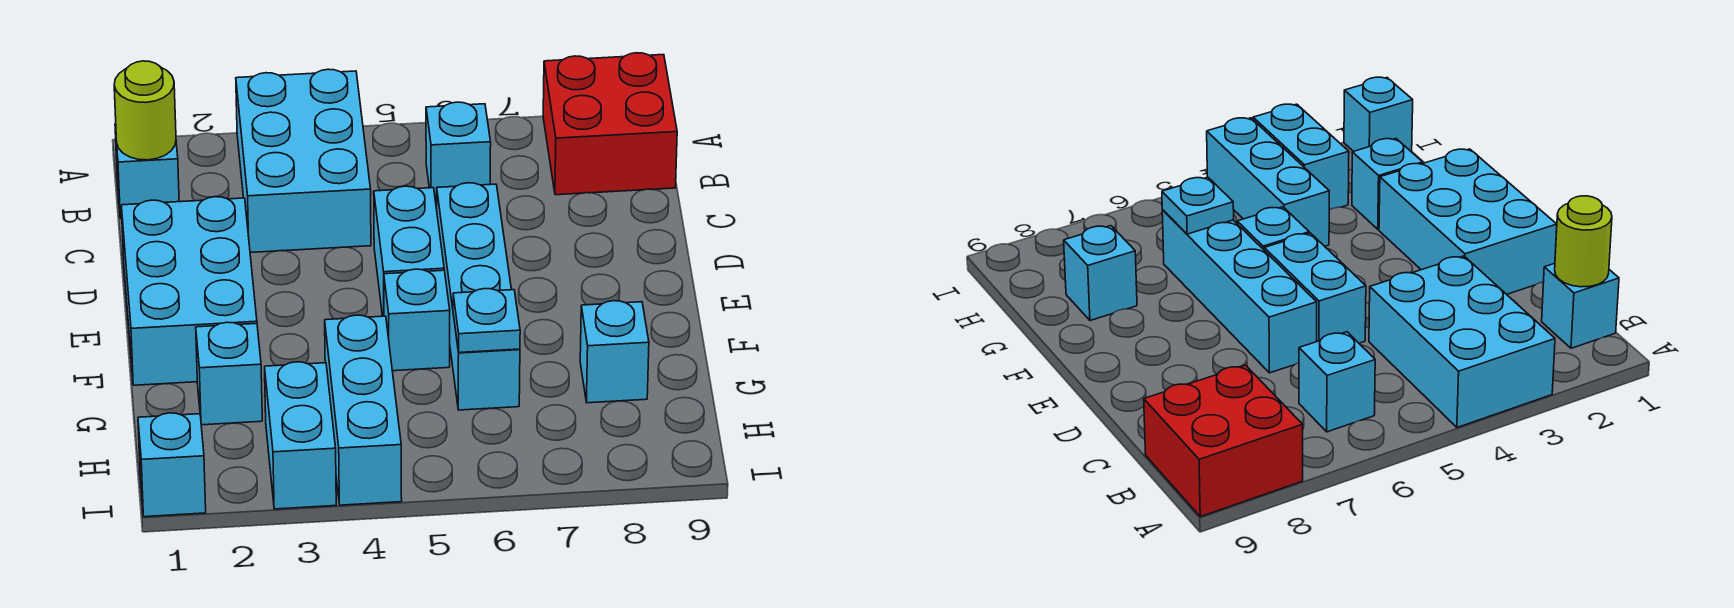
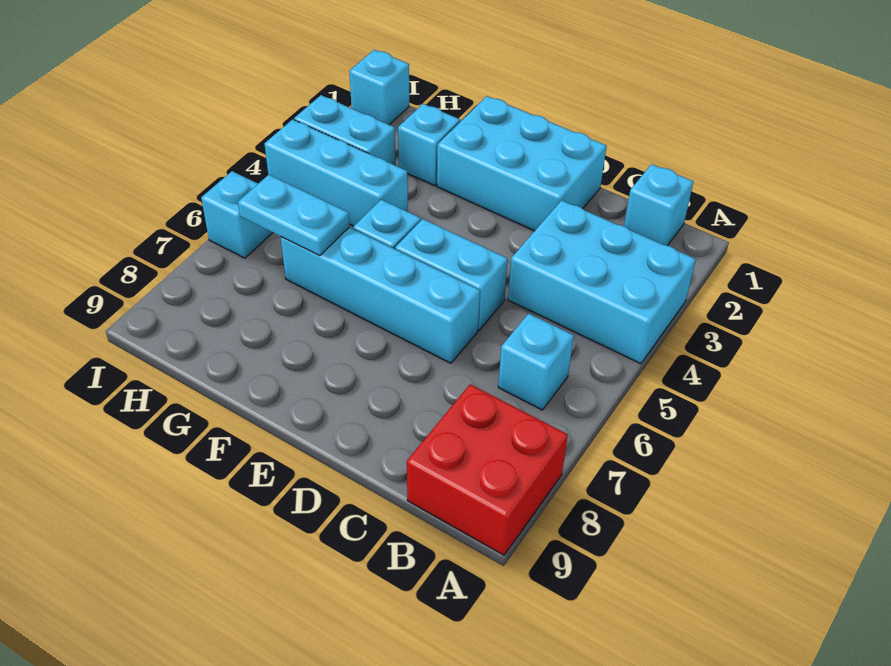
lime 1x1 round brick [114,61,176,160] -> none
cyan 1x1 plate [453,289,520,353] -> cyan 1x2 plate [238,175,349,256]
cyan 1x1 brick [580,301,649,403] -> cyan 1x1 brick moved to [201,171,273,258]

